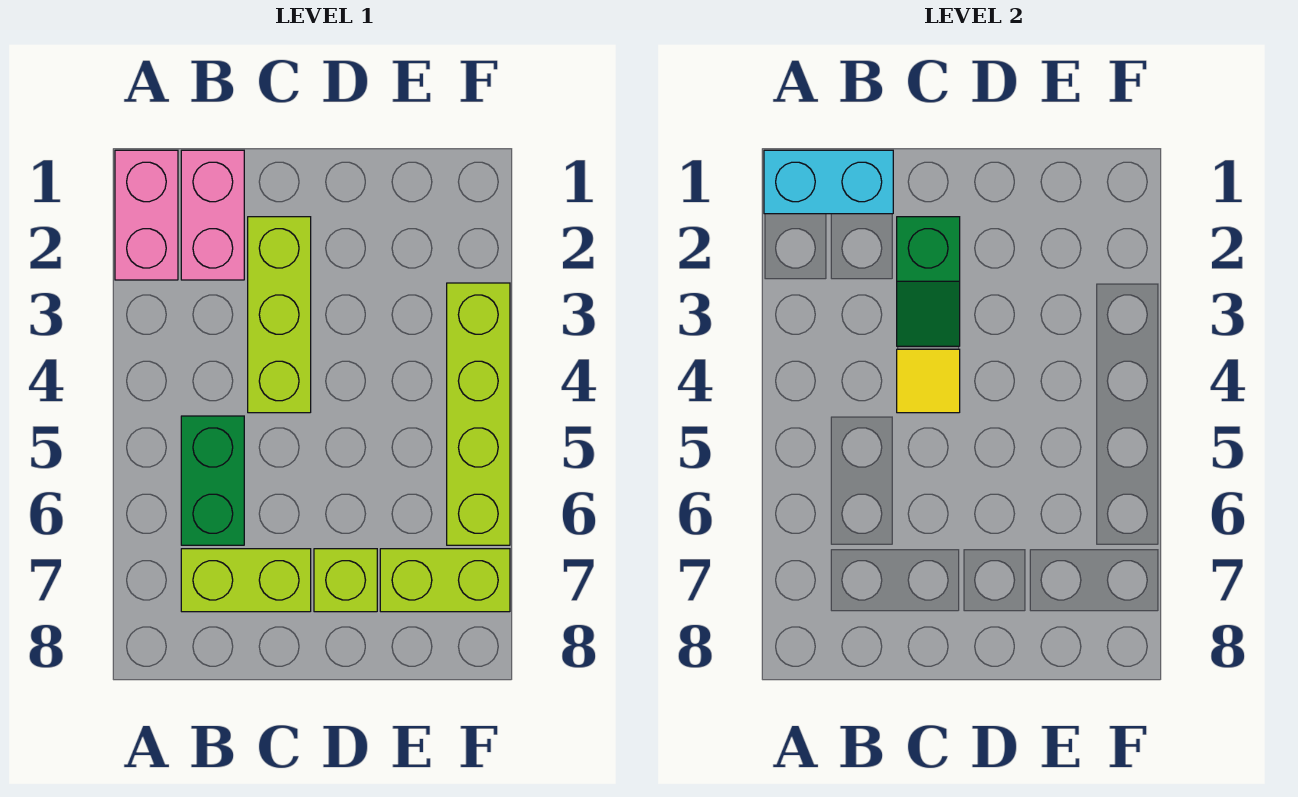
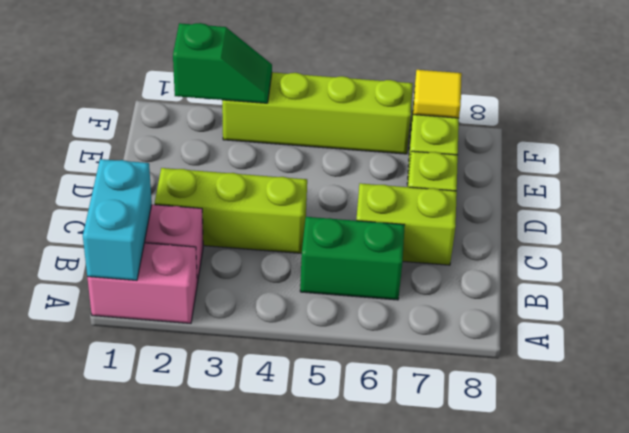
lime 1x2 brick [181,549,311,612] -> lime 1x2 brick turned to [356,183,457,265]
green 1x2 slope [897,217,960,346] -> green 1x2 slope moved to [173,23,272,103]
yellow 1x1 tile [897,349,960,413] -> yellow 1x1 tile moved to [413,70,462,118]

